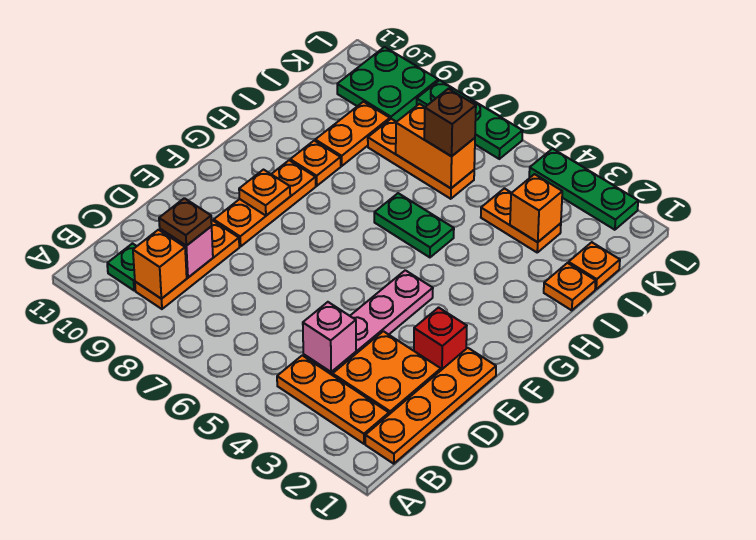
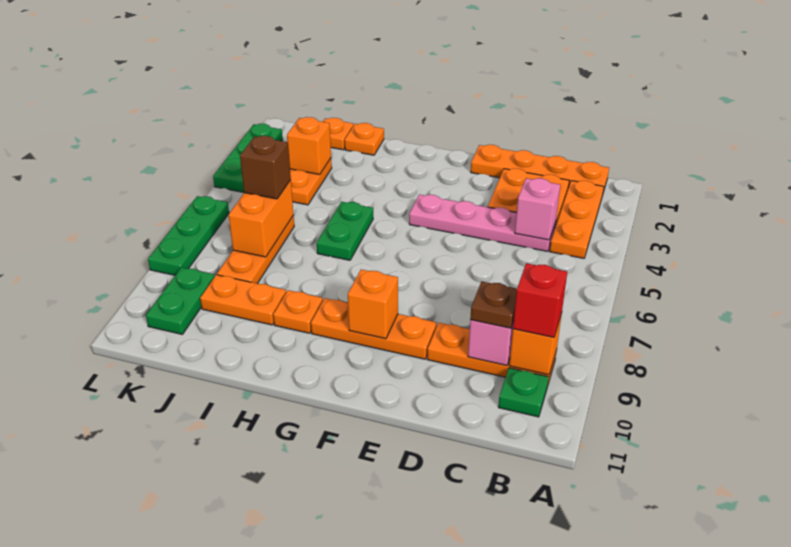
red 1x1 brick [414,308,467,370] -> red 1x1 brick moved to [513,263,567,337]
orange 1x1 plate [239,170,290,216] -> orange 1x1 brick [348,270,398,339]
green 2x2 plate [337,47,438,122] -> green 1x2 plate [146,267,215,334]

